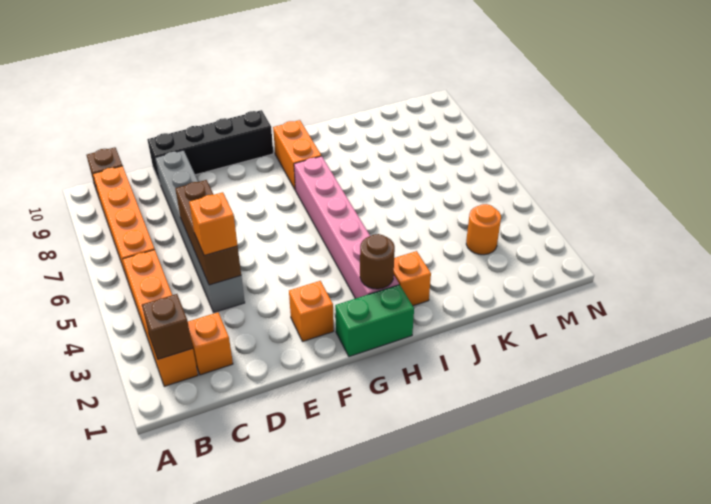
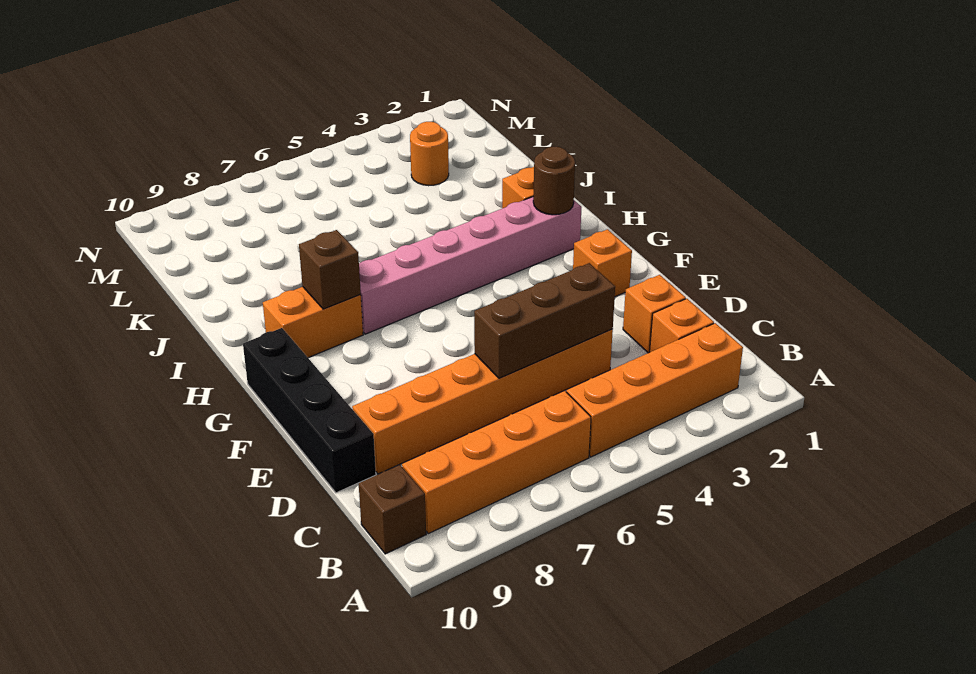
brown 1x1 brick [142,294,193,359] -> brown 1x1 brick moved to [299,230,361,309]
grey 1x6 brick [155,150,245,312] -> orange 1x6 brick [352,329,613,474]
orange 1x1 brick [189,192,238,256] -> orange 1x1 brick moved to [623,275,686,353]
green 1x2 brick [335,285,414,357] -> none

